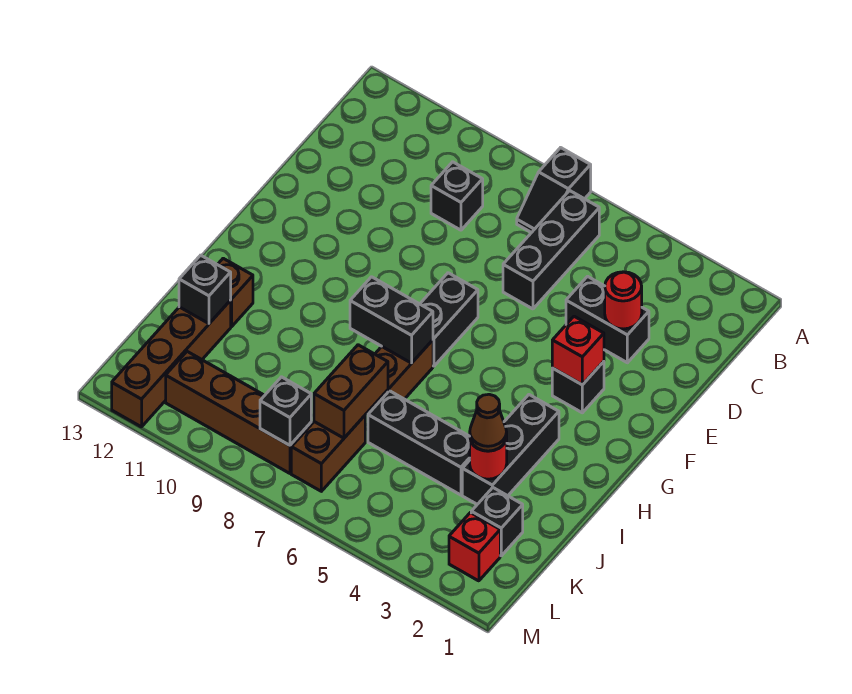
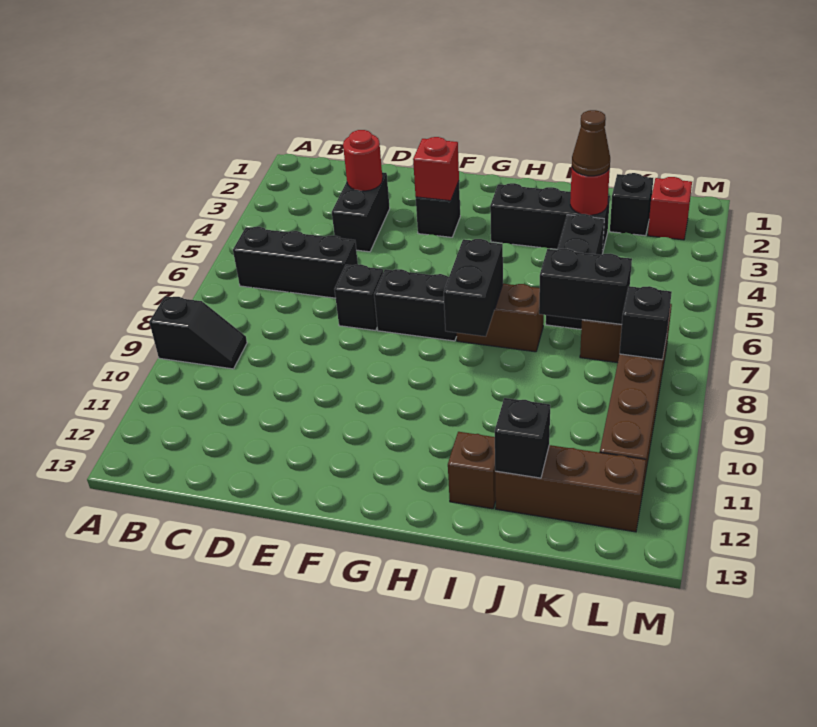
black 1x2 slope [517,148,591,233] -> black 1x2 slope moved to [149,296,247,369]
black 1x1 brick [431,162,483,230] -> black 1x1 brick moved to [334,264,383,331]
brown 1x2 brick [314,345,388,438] -> black 1x2 brick [539,249,632,325]
brown 1x4 brick [112,301,231,427] -> brown 1x3 brick [495,445,646,532]

